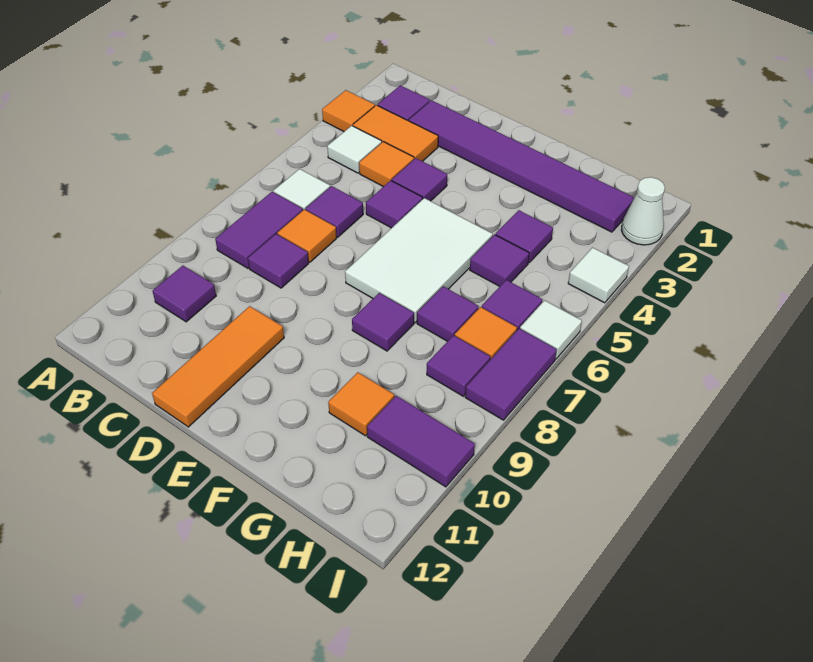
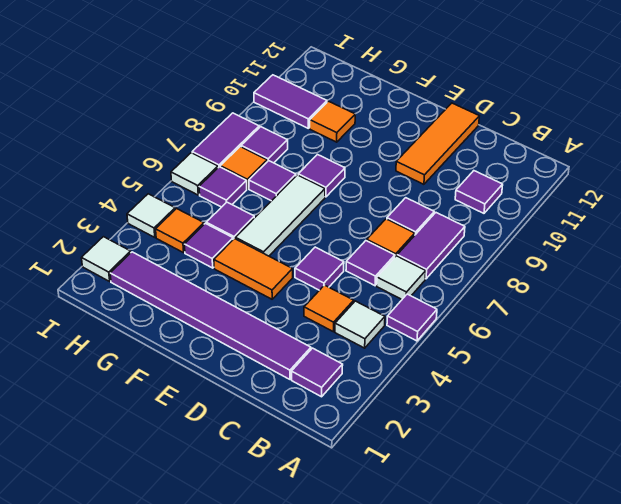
orange 1x1 tile [322,90,375,131] -> orange 1x1 tile moved to [156,209,204,253]
orange 1x2 tile [353,105,438,161] -> orange 1x2 tile moved to [214,239,293,299]
purple 1x1 tile [392,158,447,201] -> purple 1x1 tile moved to [387,294,437,341]
white 2x3 tile [345,198,493,323] -> white 1x3 tile [236,175,325,256]
white 1x1 cone [621,177,665,245] -> white 1x1 tile [82,237,131,281]

